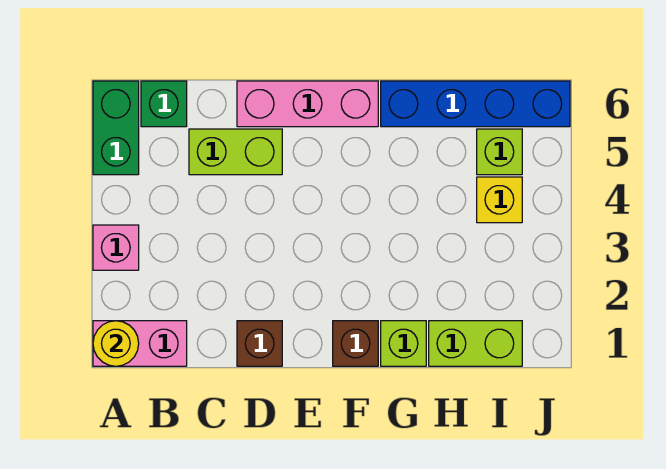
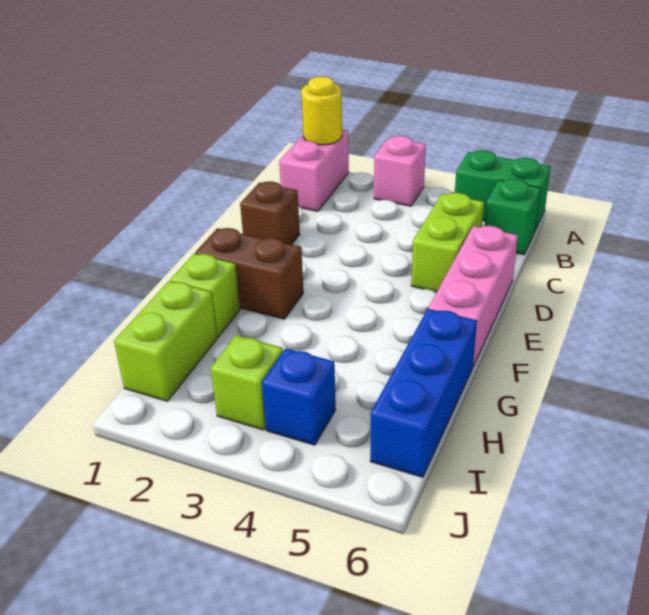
brown 1x1 brick [333,321,378,366] -> brown 1x2 brick [195,228,304,319]
blue 1x4 brick [381,81,570,127] -> blue 1x3 brick [370,309,477,477]
yellow 1x1 brick [477,177,522,223] -> blue 1x1 brick [262,348,336,445]
lime 1x1 brick [477,129,522,175] -> lime 1x1 brick moved to [211,335,283,430]

